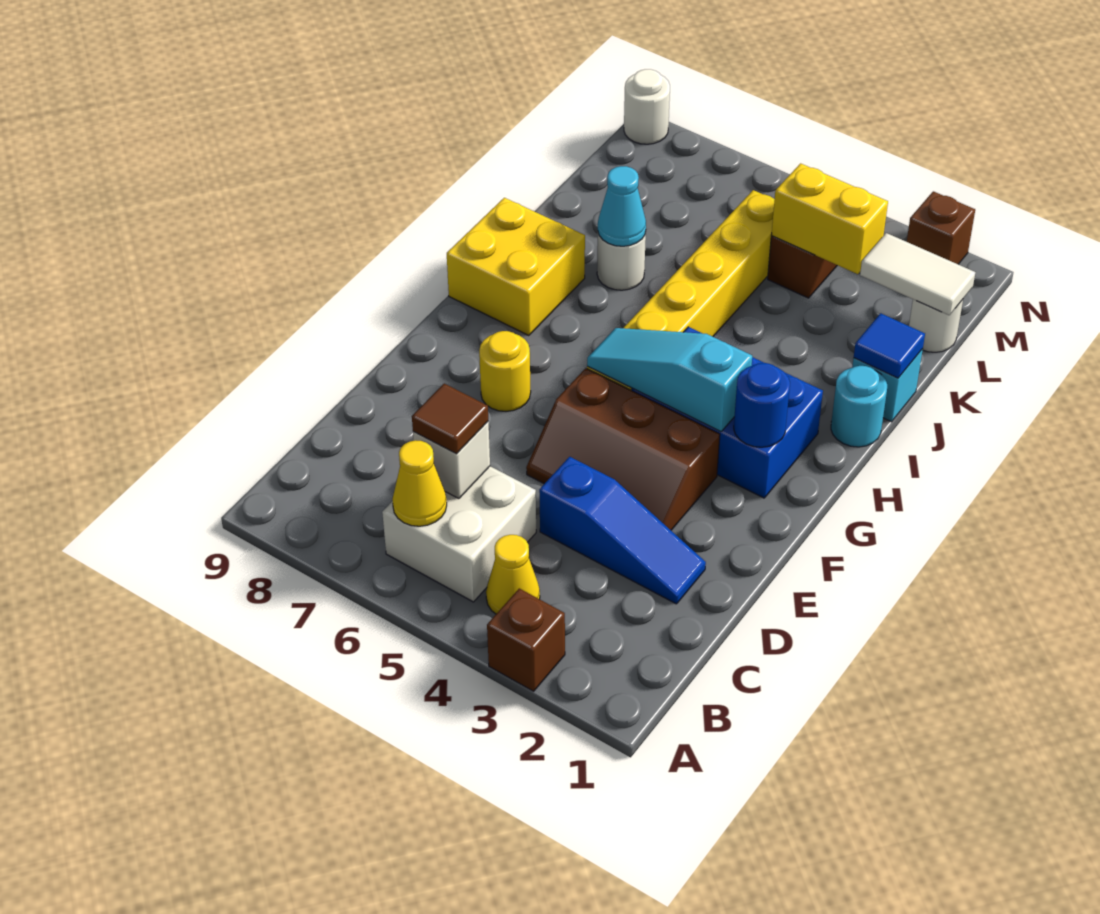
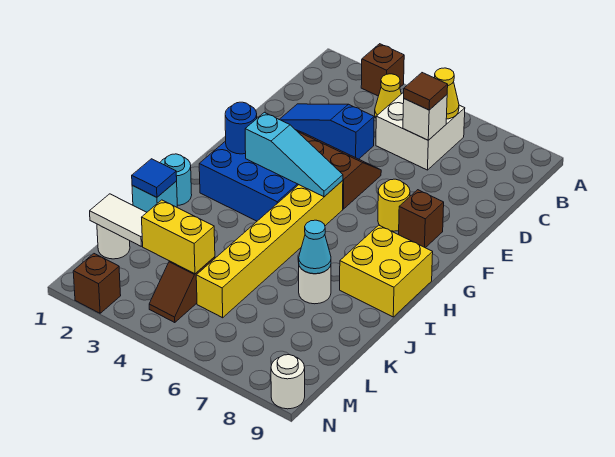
none -> brown 1x1 brick [399,190,444,248]

